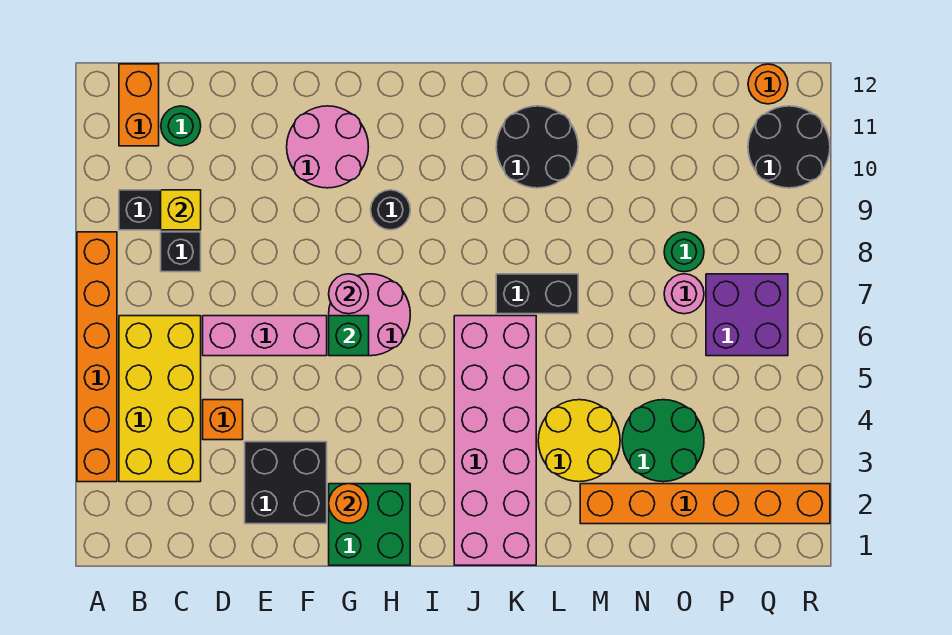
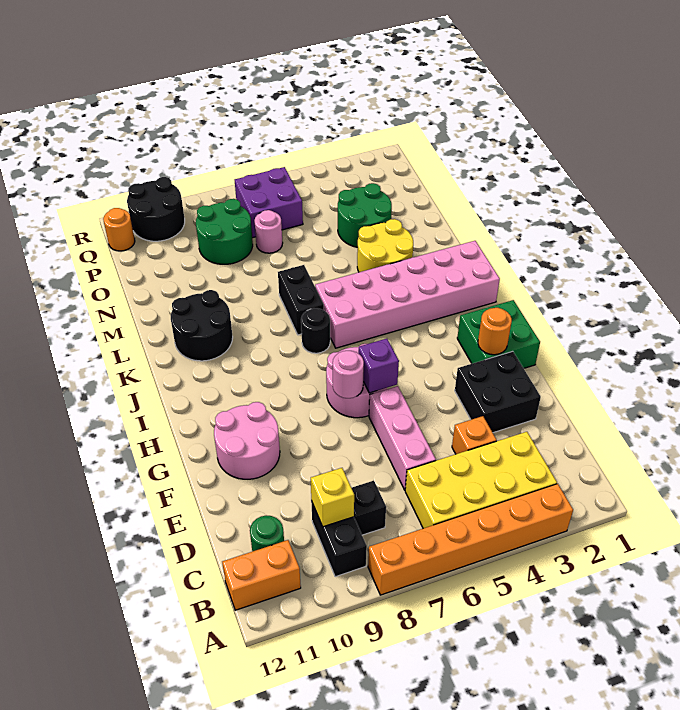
green 1x1 brick [329,316,369,356] -> purple 1x1 brick [358,339,399,393]
black 1x1 round brick [371,190,410,230] -> black 1x1 round brick moved to [301,308,330,353]
orange 1x6 brick [580,484,830,524] -> none
green 1x1 round brick [664,232,704,272] -> green 2x2 round brick [196,199,253,264]

